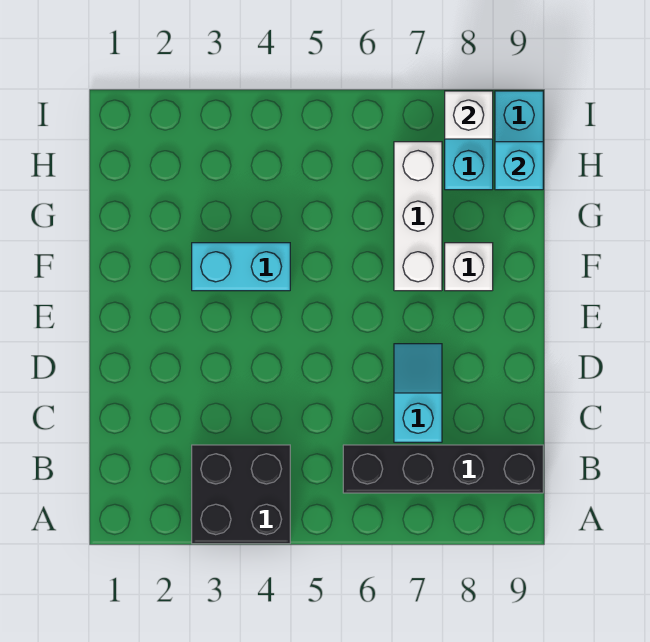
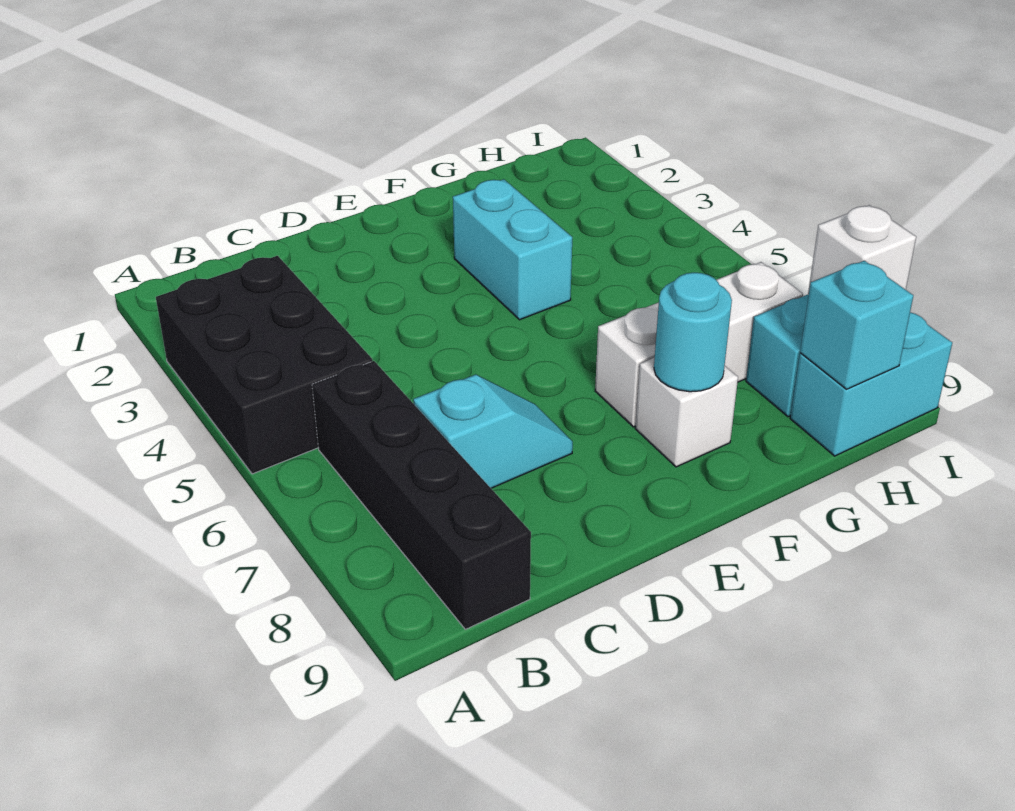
black 2x2 brick [192,445,290,544] -> black 2x3 brick [156,256,373,474]
none -> cyan 1x1 round brick [654,273,732,392]

